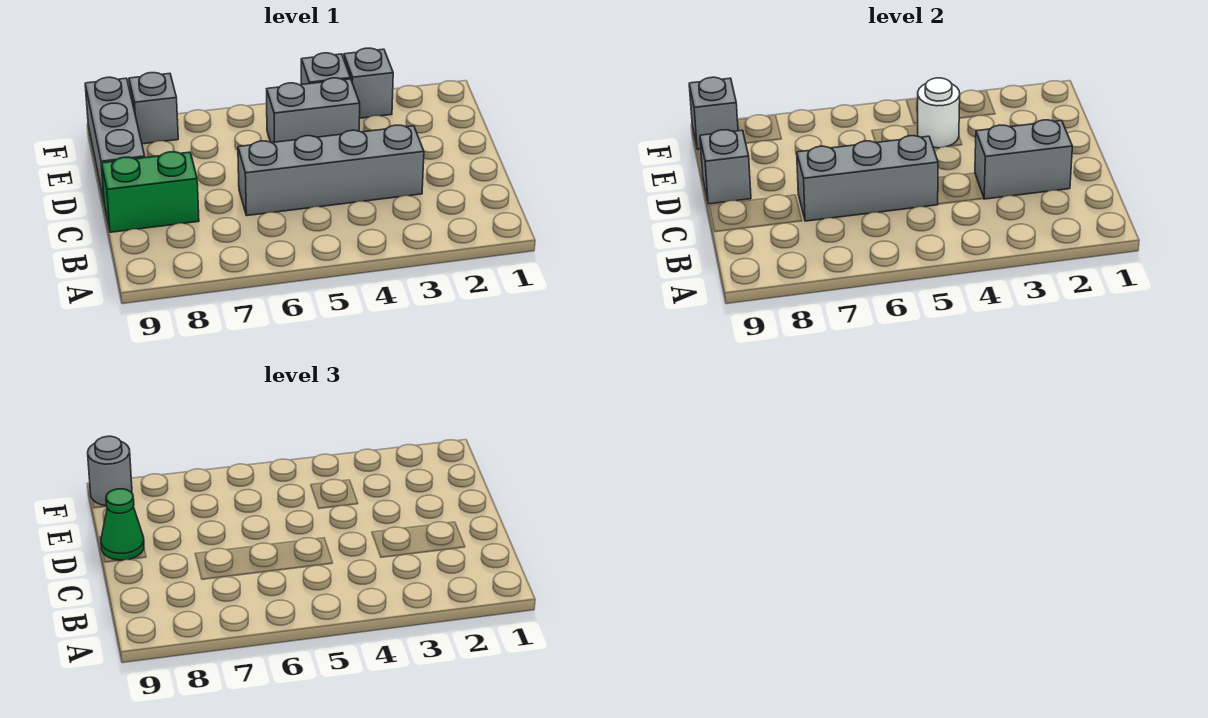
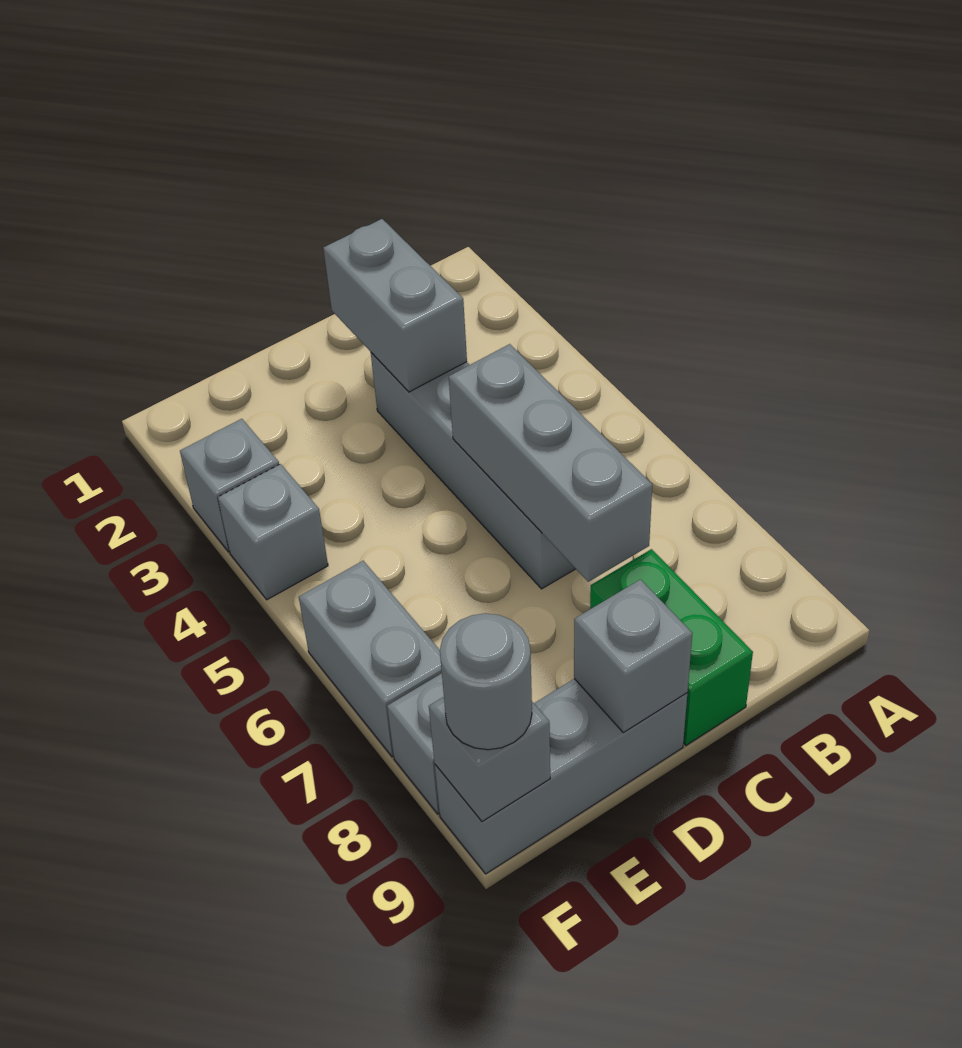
green 1x1 cone [101,489,144,560] -> none
grey 1x2 brick [267,78,360,143] -> grey 1x2 brick moved to [299,561,442,757]
white 1x1 round brick [918,78,960,148] -> none

